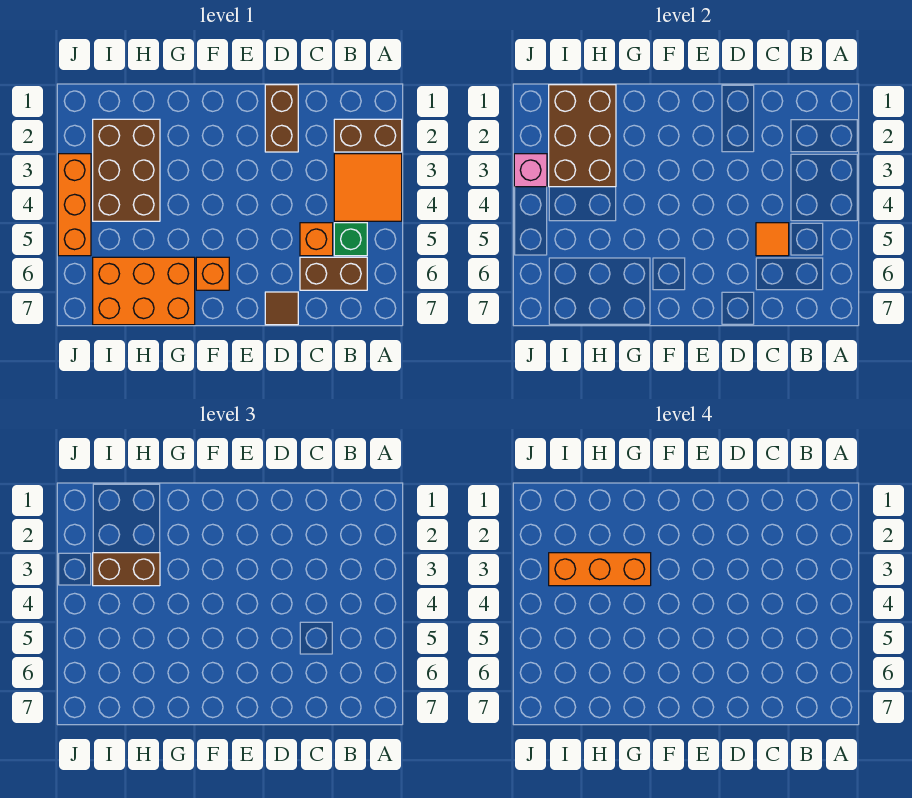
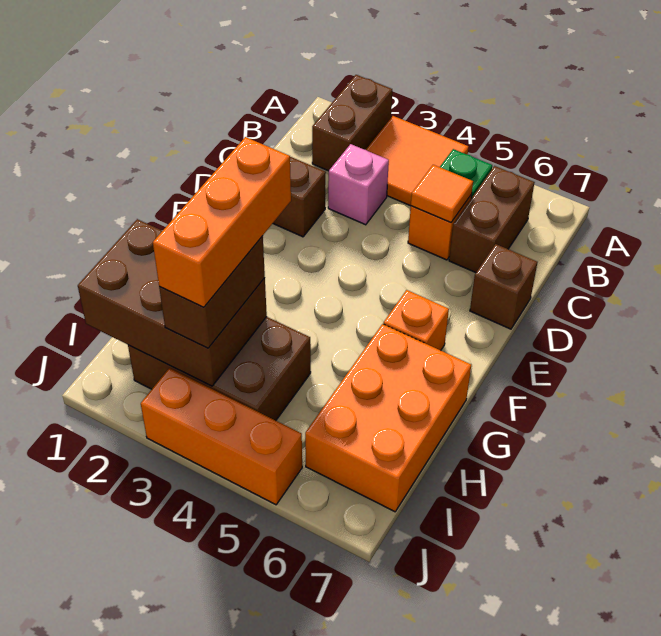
brown 1x1 tile [265,292,298,325] -> brown 1x1 brick [470,244,537,329]
pink 1x1 brick [514,154,547,187] -> pink 1x1 brick moved to [328,144,389,225]

